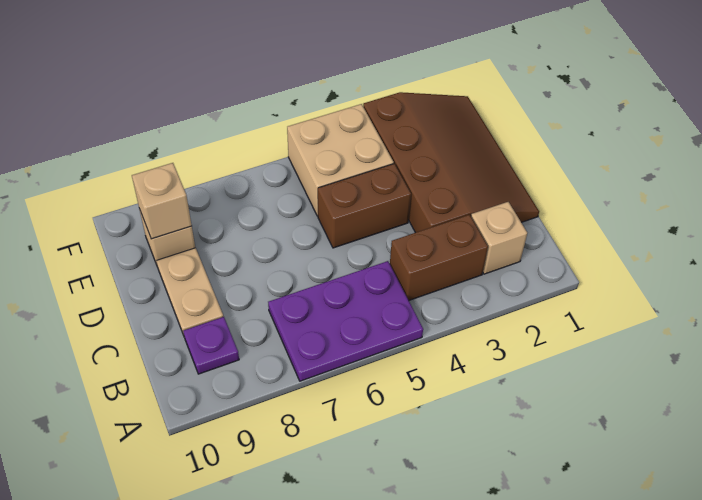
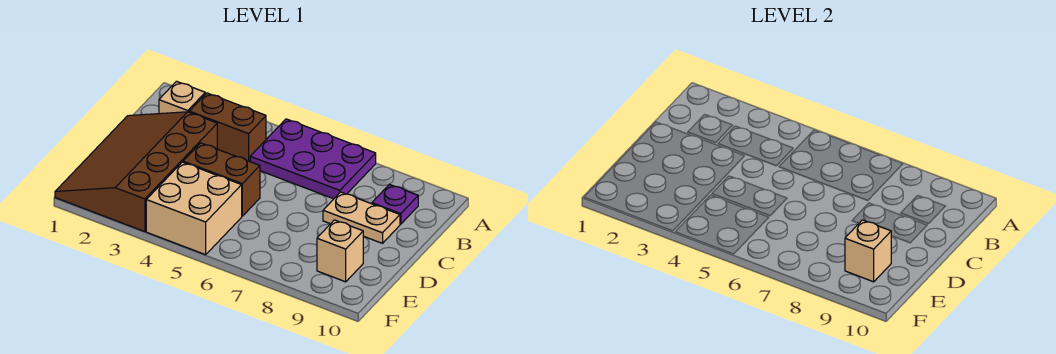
tan 1x2 plate [156,248,223,336] -> tan 1x2 plate turned to [323,192,400,243]

